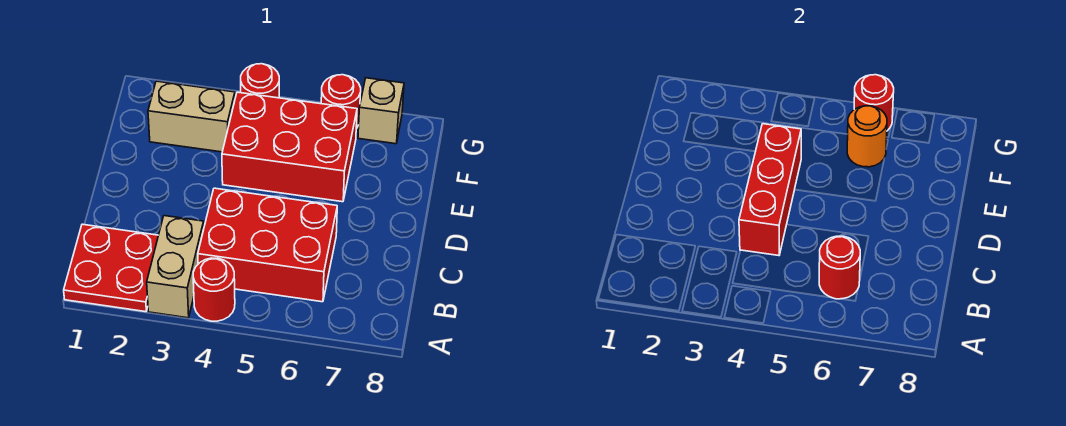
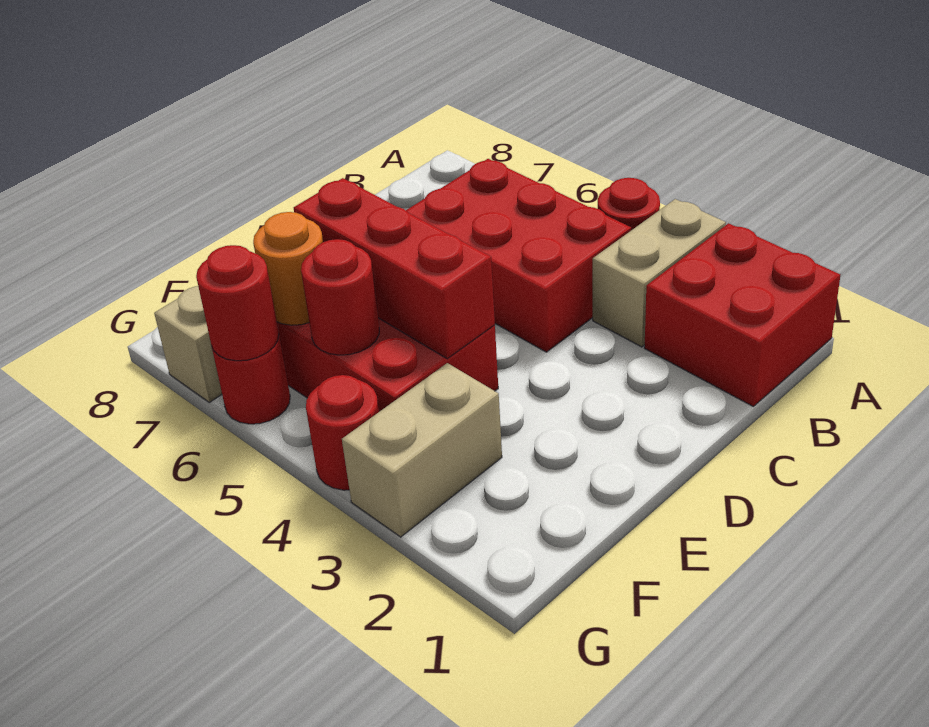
red 2x2 plate [64,224,158,312] -> red 2x2 brick [644,223,840,406]
red 1x1 round brick [819,236,860,299] -> red 1x1 round brick moved to [301,239,379,355]
red 1x3 brick [739,124,801,256] -> red 1x3 brick turned to [294,178,495,359]
tan 1x2 brick [148,81,235,152] -> tan 1x2 brick turned to [342,363,502,537]

